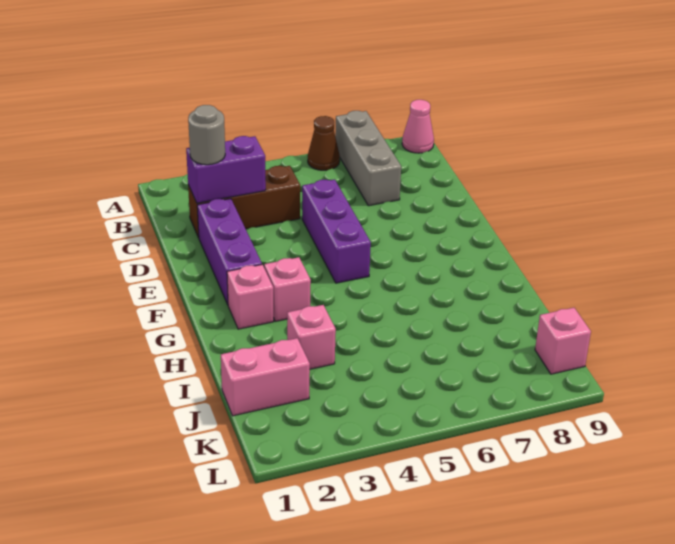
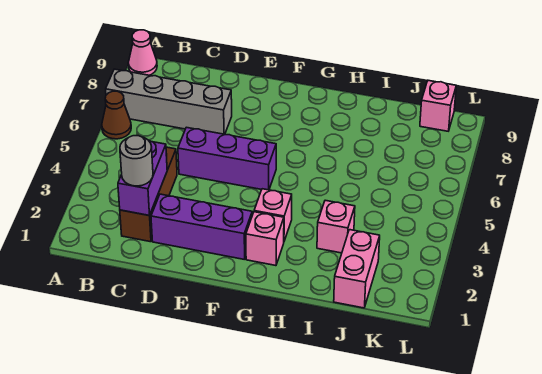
grey 1x3 brick [335,111,401,206] -> grey 1x4 brick [106,69,232,134]

